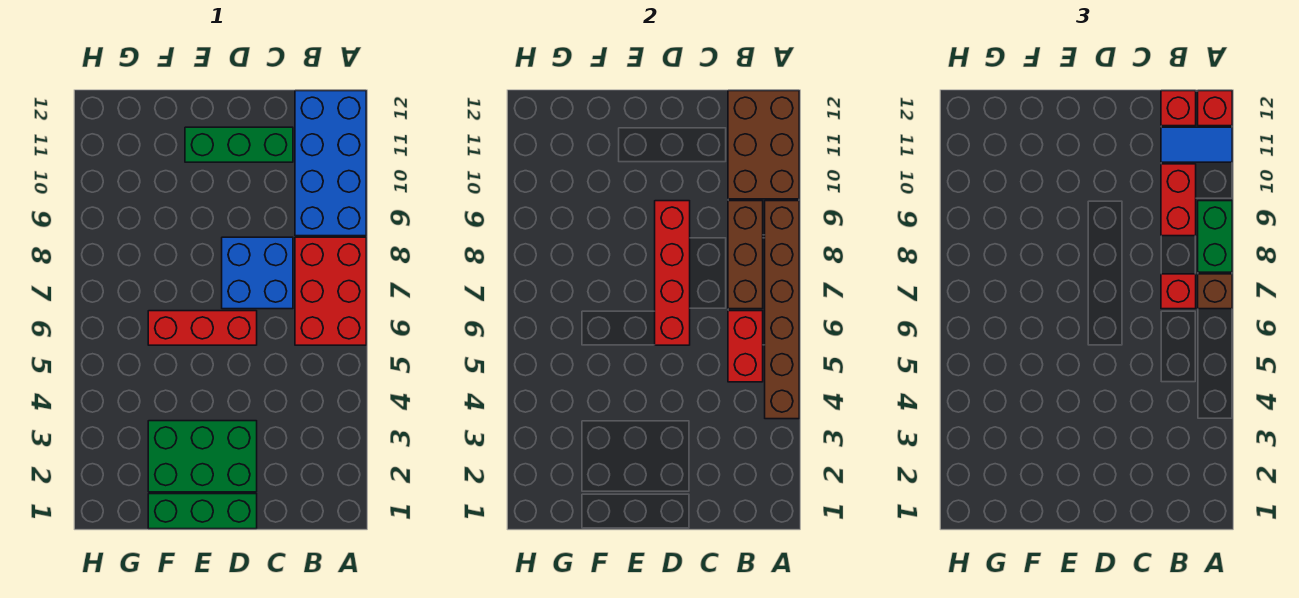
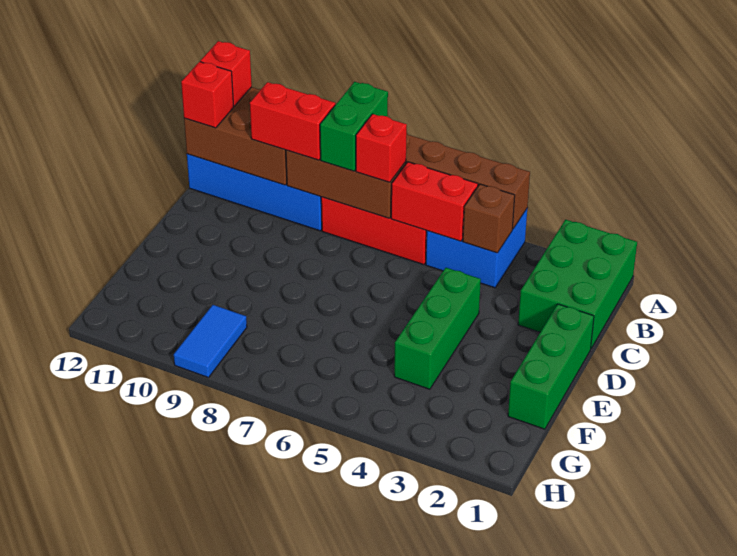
brown 1x1 brick [1198,274,1232,309] -> brown 1x1 brick moved to [463,184,515,253]
green 1x2 brick [1198,201,1232,272] -> green 1x2 brick turned to [320,82,388,171]
blue 1x2 tile [1161,127,1232,162] -> blue 1x2 tile moved to [174,305,247,378]
blue 2x2 brick [222,237,293,309] -> blue 2x2 brick moved to [426,209,527,288]
green 1x3 brick [185,127,293,162] -> green 1x3 brick moved to [394,268,481,389]
green 2x3 brick [148,421,257,492] -> green 2x3 brick moved to [518,220,637,349]
red 1x3 brick [148,311,257,345] -> none
red 1x4 brick [655,201,690,345] -> none

